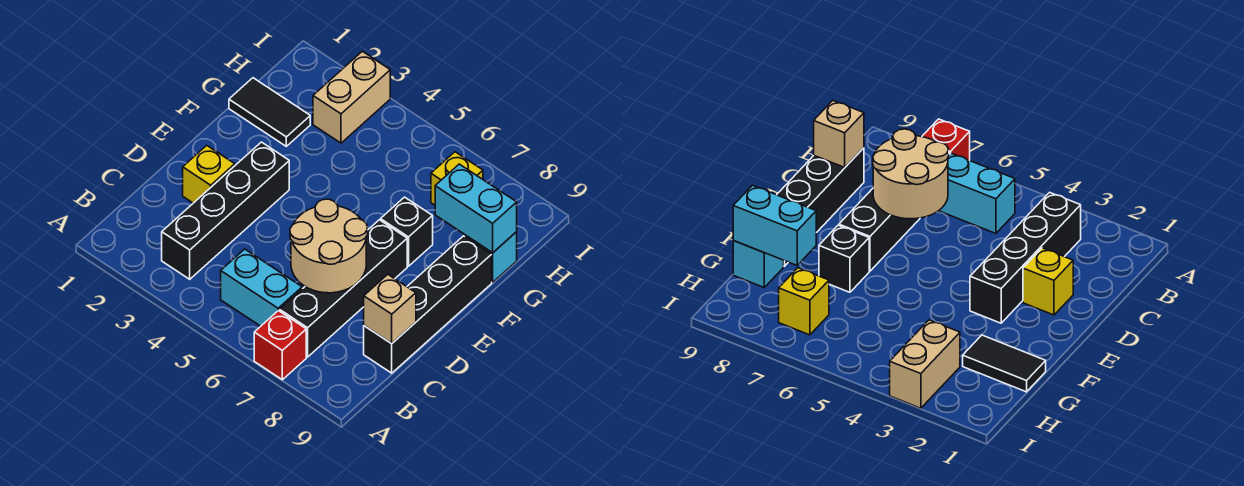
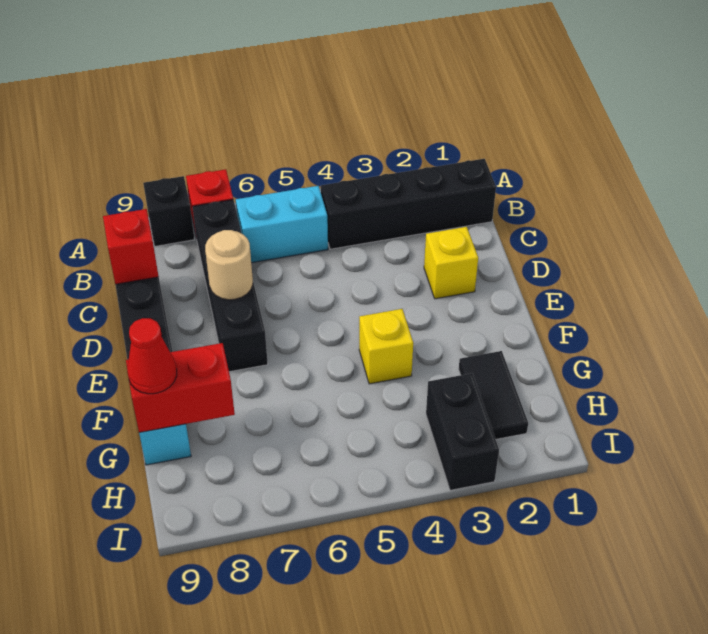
black 1x4 brick [162,142,289,279] -> black 1x4 brick turned to [321,159,496,249]
tan 2x2 round brick [290,199,368,293] -> tan 1x1 round brick [205,230,253,300]
tan 1x1 brick [364,274,416,344] -> red 1x1 brick [103,209,159,284]
black 1x1 brick [381,197,433,266] -> black 1x1 brick moved to [143,176,195,246]
black 1x2 tile [229,78,310,146] -> black 1x2 tile turned to [459,351,528,439]
cyan 1x2 brick [435,164,517,253] -> red 1x2 brick [126,343,235,433]
none -> red 1x1 cone [127,318,177,394]
tan 1x2 brick [313,51,390,143] -> black 1x2 brick [426,373,499,490]
yellow 1x1 brick [431,152,483,205] -> yellow 1x1 brick moved to [359,309,413,384]

